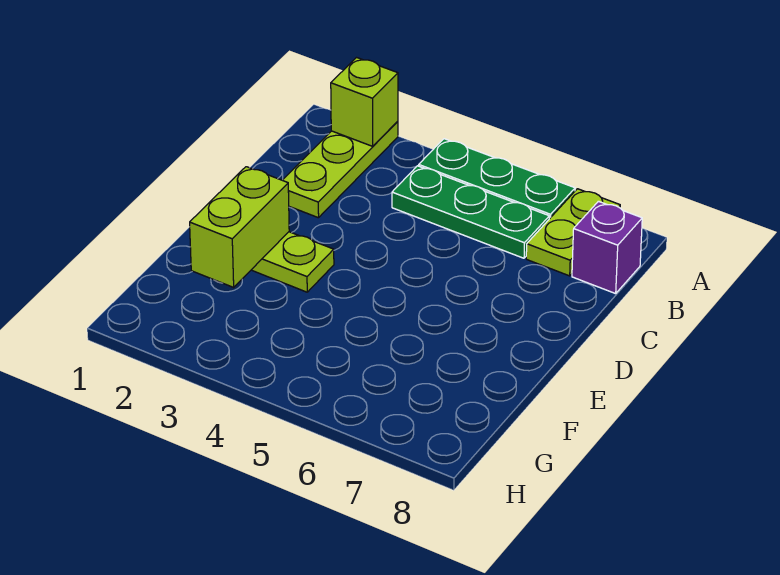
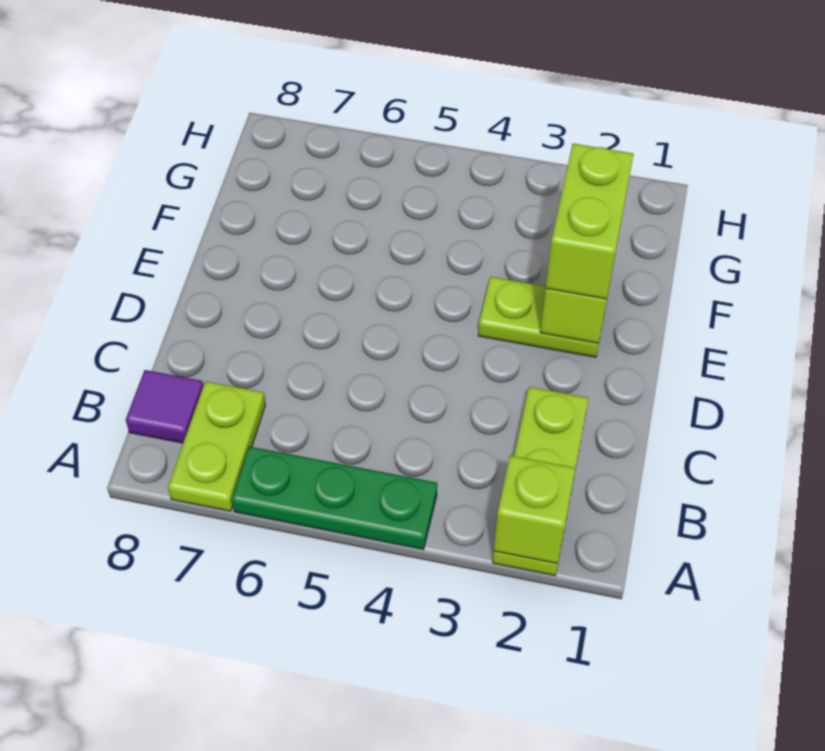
green 1x3 plate [392,166,549,258] -> none
purple 1x1 brick [572,201,642,294] -> purple 1x1 tile [126,370,203,443]
none -> lime 1x2 brick [546,144,633,299]

